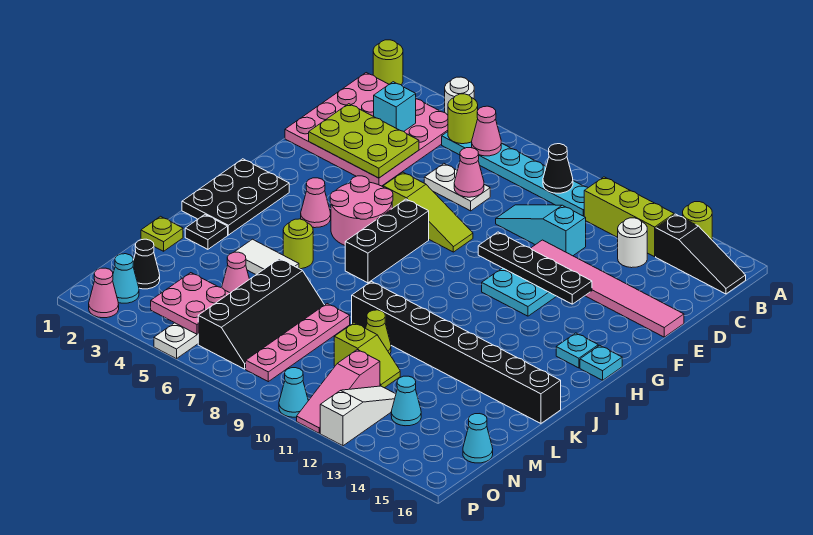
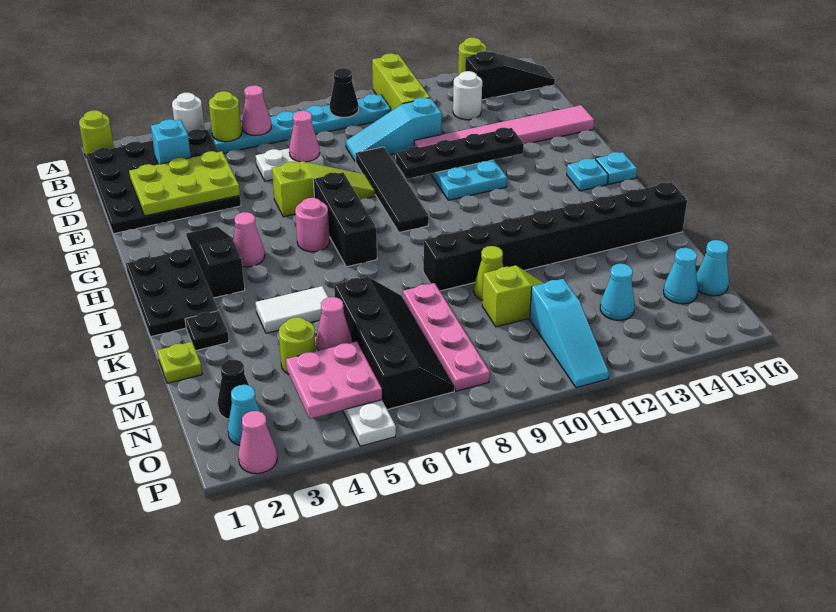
pink 4x4 plate [285,73,448,186] -> black 4x4 plate [86,129,241,234]
lime 1x3 brick [584,177,674,257] -> lime 1x3 brick turned to [372,53,430,111]
none -> black 1x4 tile [355,147,429,233]
none -> black 1x3 slope [186,226,245,298]
pink 2x2 round brick [330,176,393,245] -> pink 1x1 round brick [295,198,330,252]
lime 1x1 round brick [283,219,313,269] -> lime 1x1 round brick moved to [279,317,316,374]
pink 1x3 slope [297,350,380,433] -> cyan 1x3 slope [530,279,609,388]
white 1x3 slope [320,386,396,446] -> none
cyan 1x1 cone [279,368,308,417] -> cyan 1x1 cone moved to [664,248,698,304]

